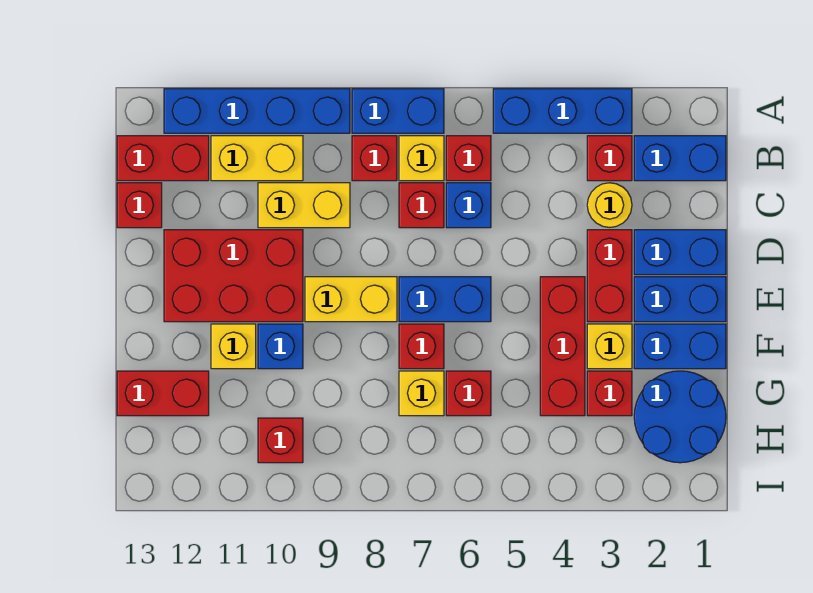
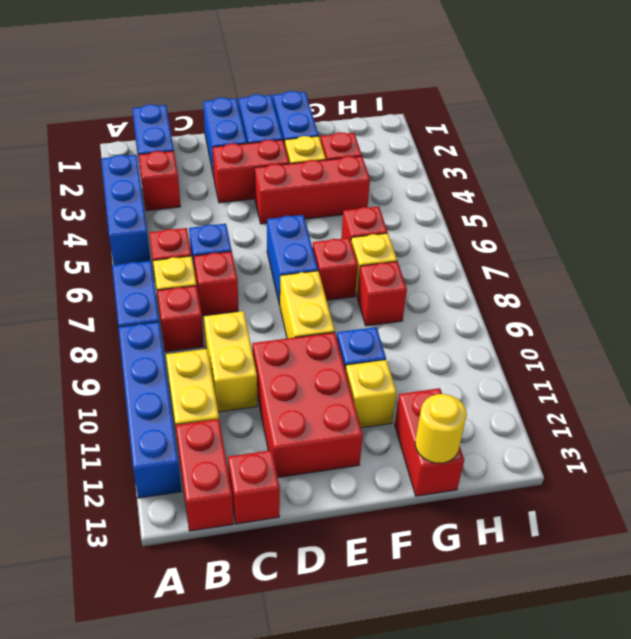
yellow 1x1 round brick [587,183,632,228] -> yellow 1x1 round brick moved to [415,394,467,463]
blue 2x2 round brick [634,371,726,463] -> none
red 1x1 brick [258,418,303,463] -> red 1x1 brick moved to [357,261,407,326]

